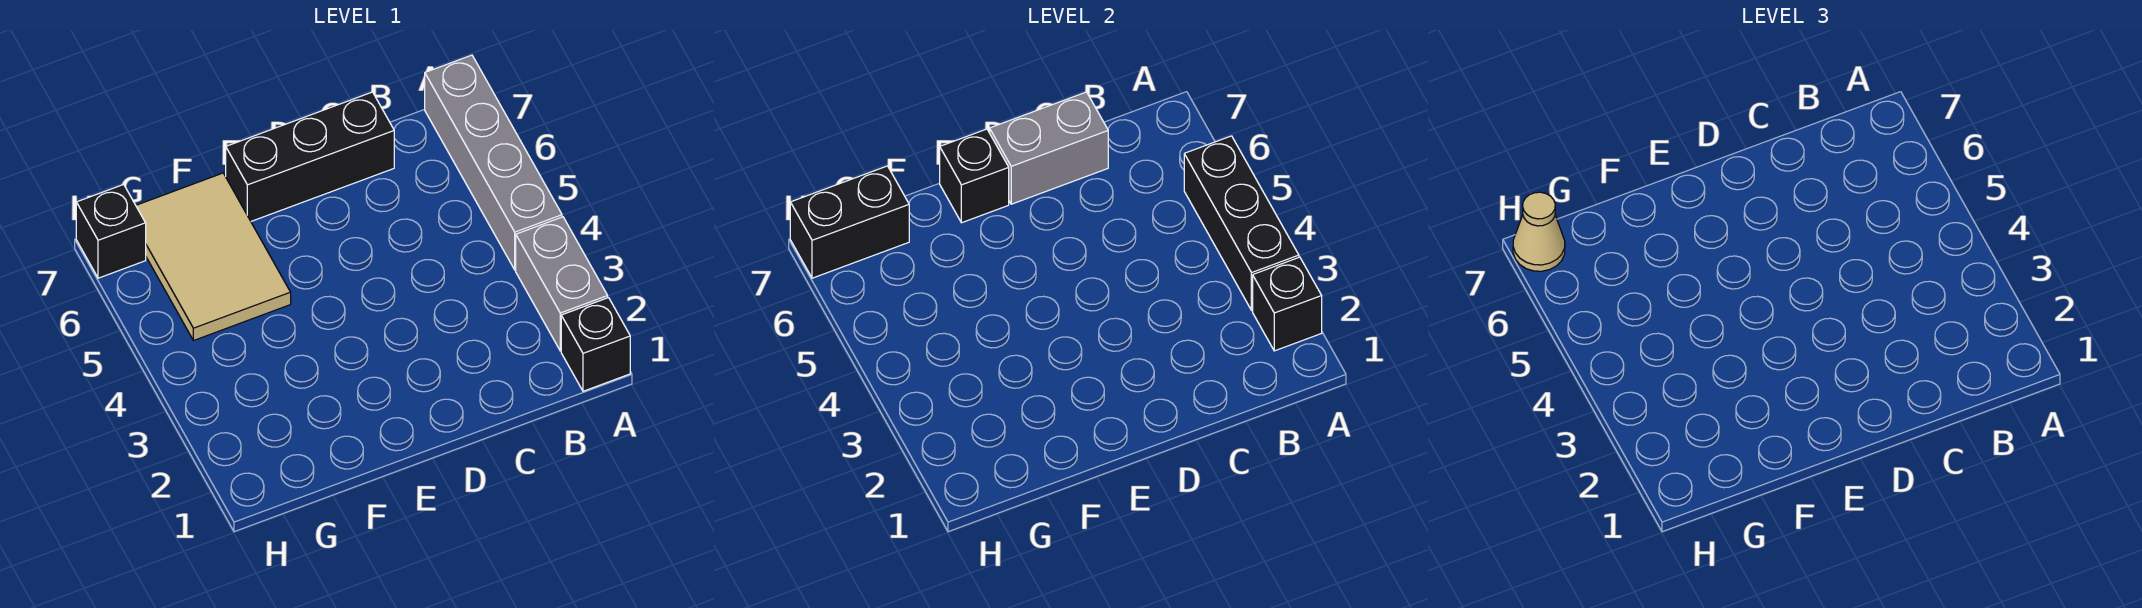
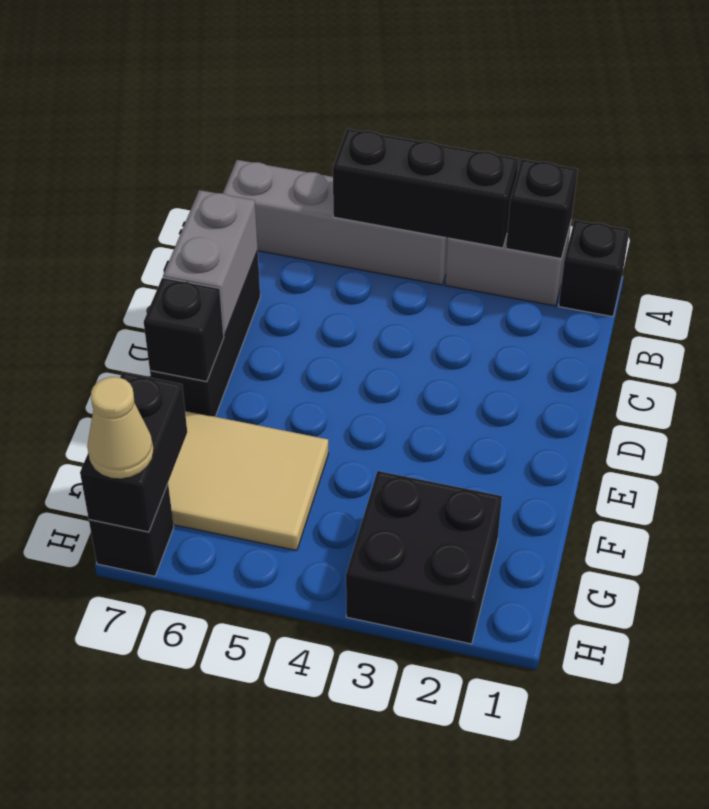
none -> black 2x2 brick [346,471,502,644]

